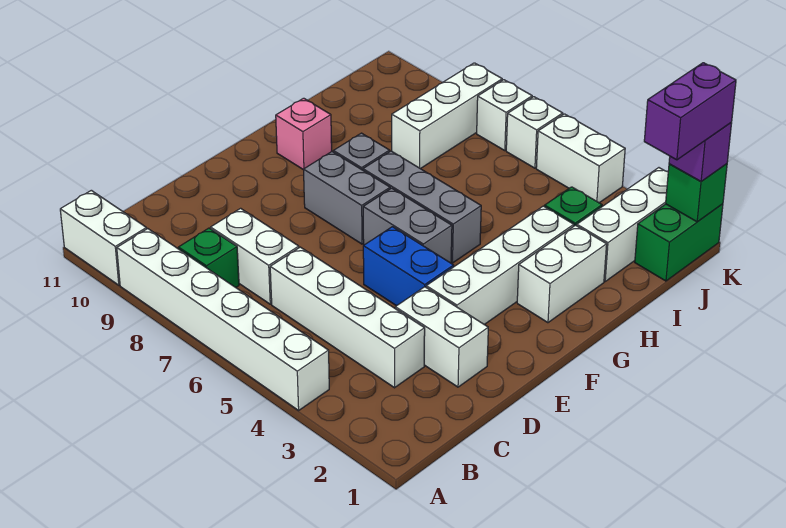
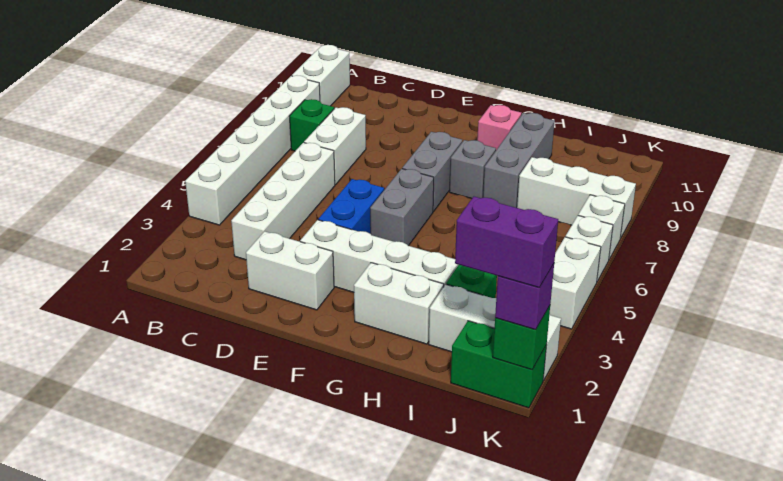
white 1x2 brick [395,287,488,387] -> white 1x2 brick turned to [246,231,334,310]
grey 1x3 brick [363,151,481,263] -> grey 1x3 brick moved to [483,113,555,208]

